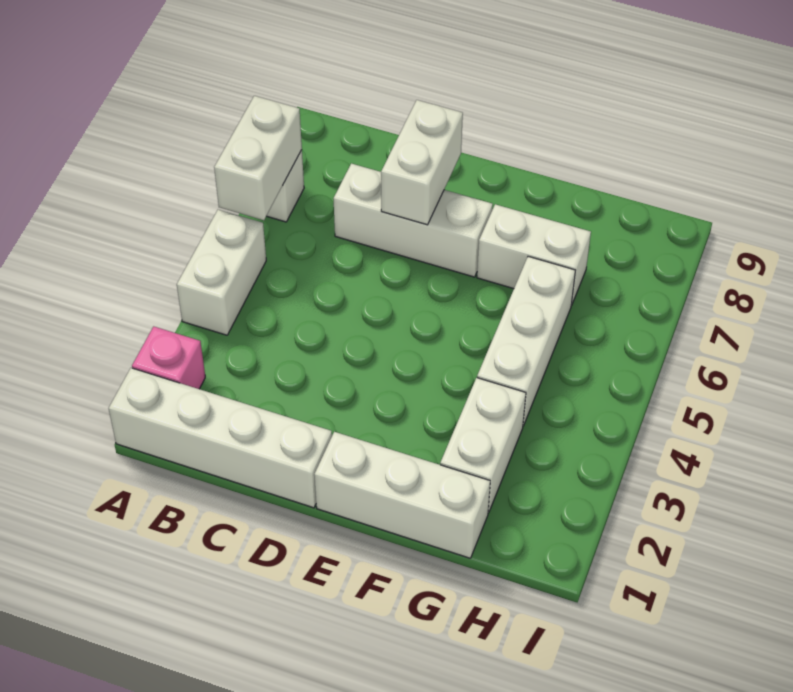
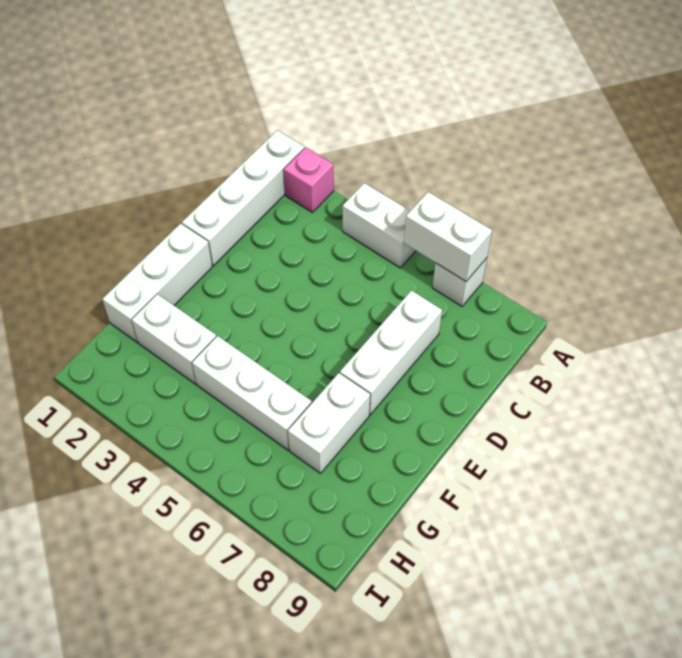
white 1x2 brick [381,100,463,225] -> none

